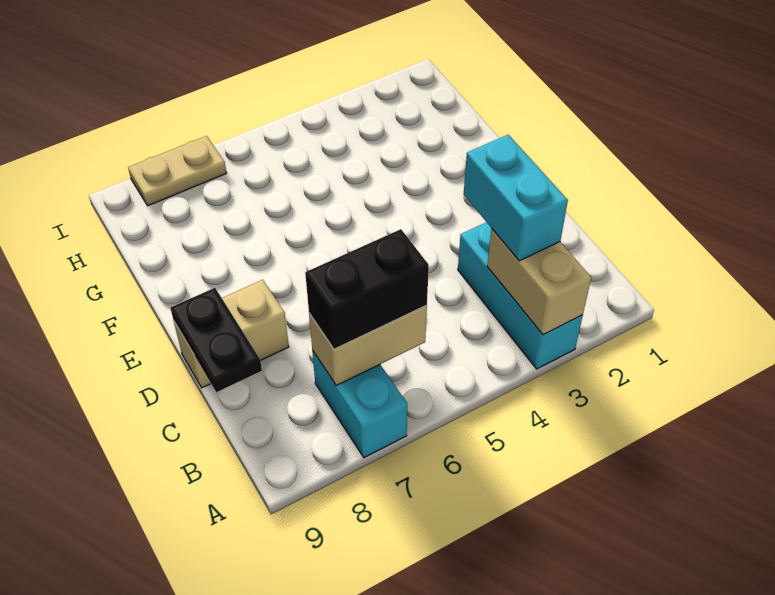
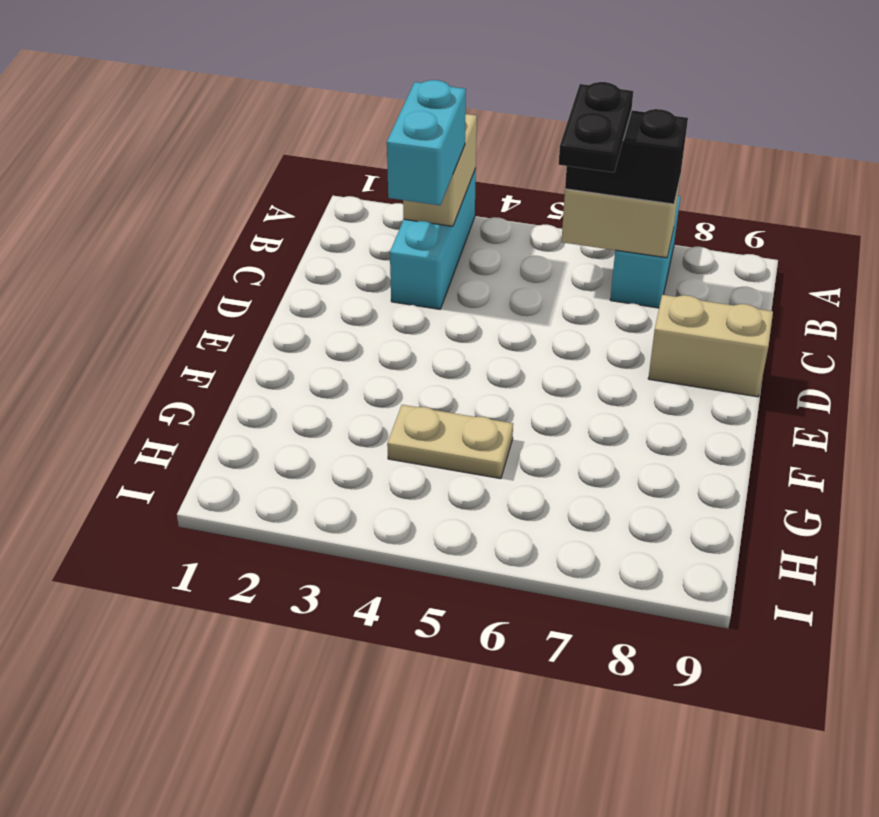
black 1x2 plate [170,288,262,392] -> black 1x2 plate moved to [559,82,633,172]
tan 1x2 plate [128,136,226,206] -> tan 1x2 plate moved to [387,405,513,479]

